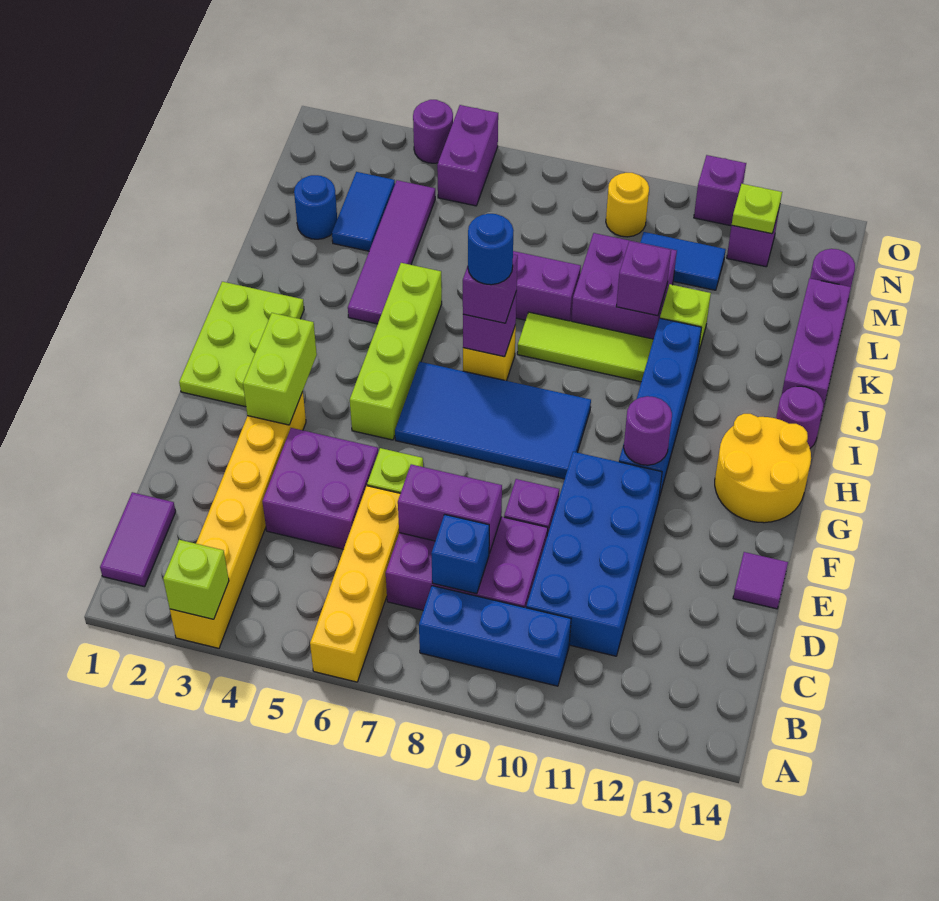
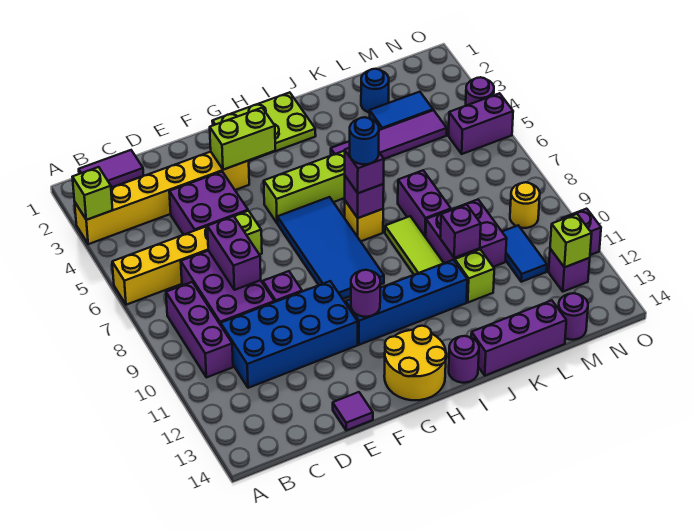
blue 1x3 brick [419,586,571,686] -> purple 1x3 brick [166,282,233,377]
blue 1x1 brick [431,514,489,594] -> none
lime 1x1 plate [732,184,782,234] -> lime 1x1 brick [550,214,592,267]

